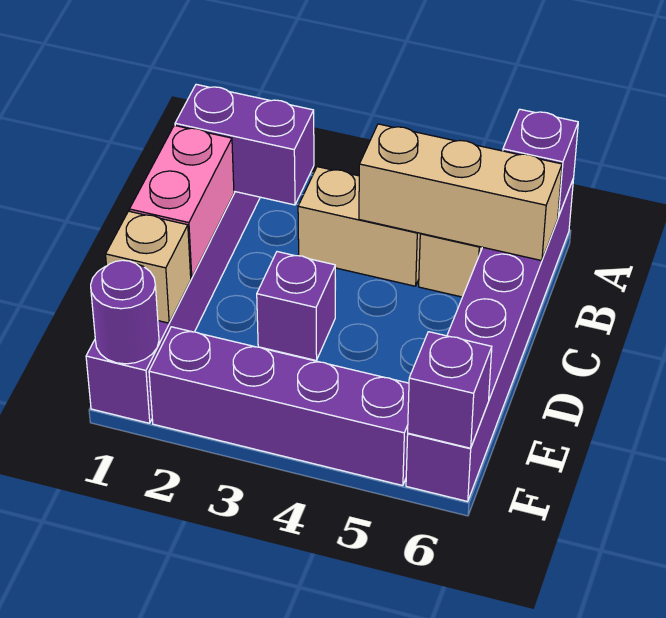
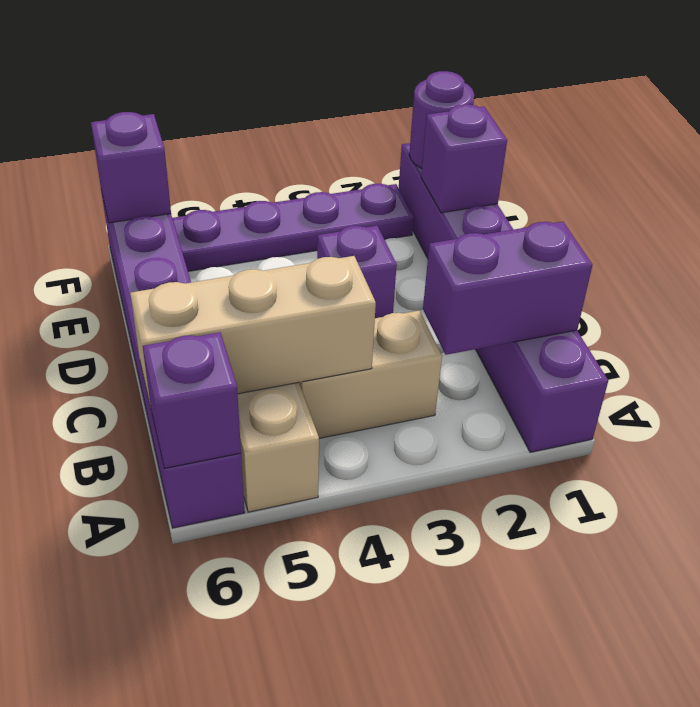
pink 1x2 brick [129,125,234,278] -> none
tan 1x1 brick [106,211,191,323] -> purple 1x1 brick [421,104,507,213]
purple 1x4 brick [149,327,409,486] -> purple 1x4 plate [172,184,414,271]

